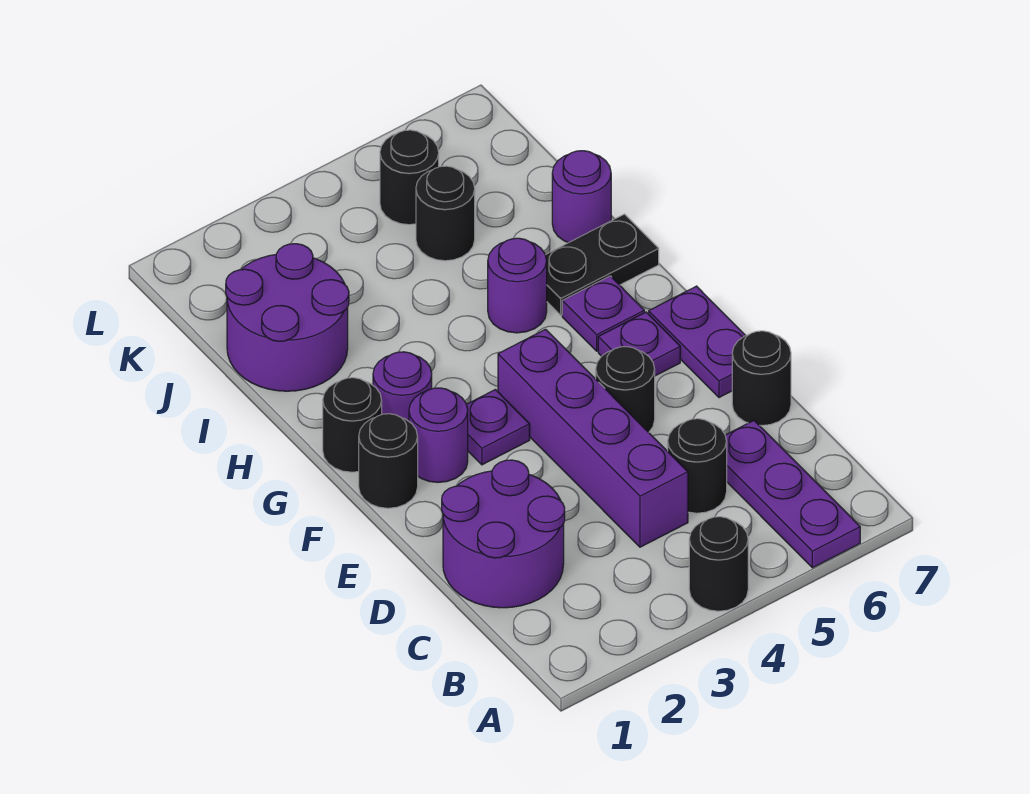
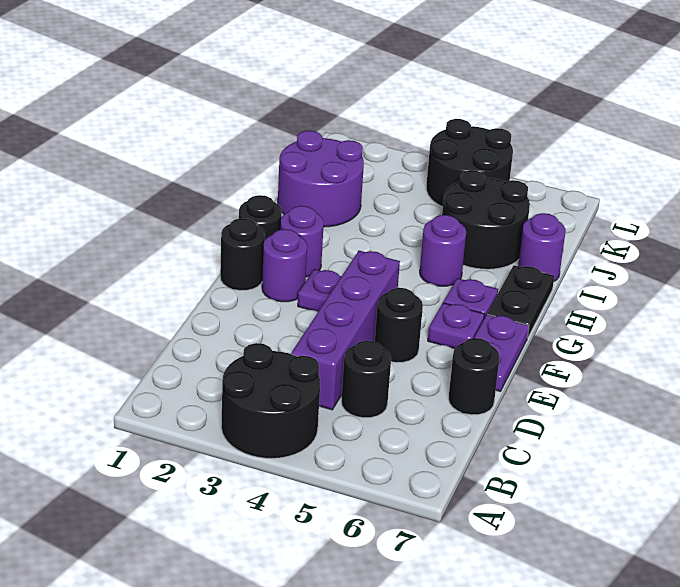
black 1x1 round brick [689,517,748,611] -> black 2x2 round brick [221,343,320,458]
purple 1x3 plate [725,421,860,568] -> none
purple 2x2 round brick [442,460,565,608] -> none
black 1x2 plate [546,214,659,315] -> black 1x2 plate turned to [487,265,554,338]
black 1x1 round brick [416,166,475,261] -> black 2x2 round brick [442,170,530,269]
black 1x1 round brick [380,130,439,225] -> black 2x2 round brick [426,119,513,207]

